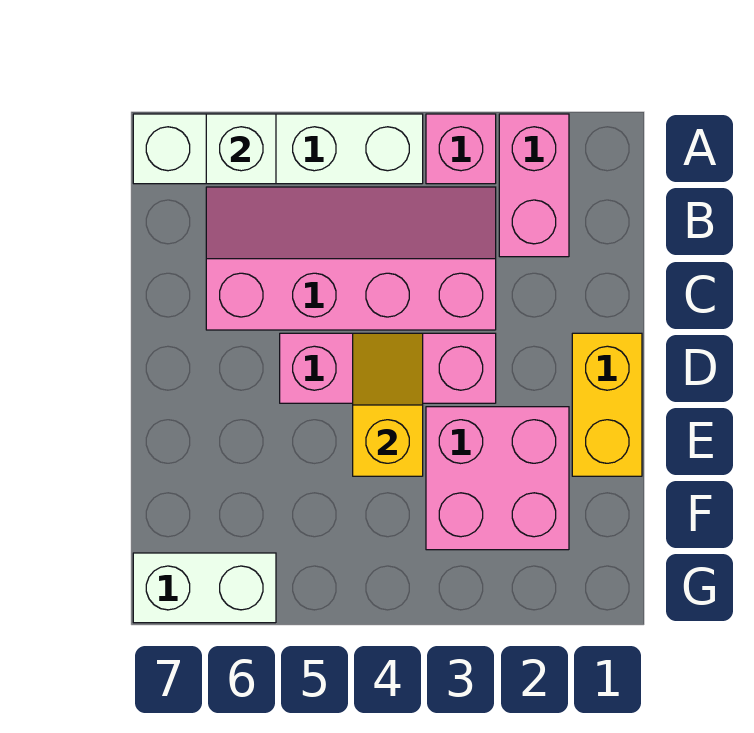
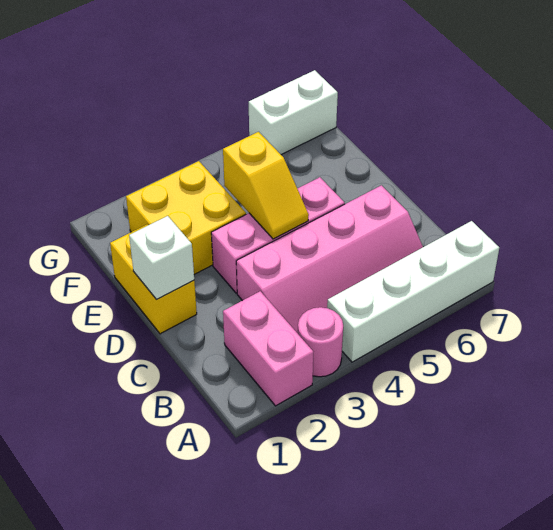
pink 1x1 brick [426,114,496,184] -> pink 1x1 round brick [298,307,343,377]
white 1x1 brick [206,114,276,184] -> white 1x1 brick moved to [129,216,194,300]
pink 2x2 brick [426,407,569,550] -> yellow 2x2 brick [126,161,246,274]

